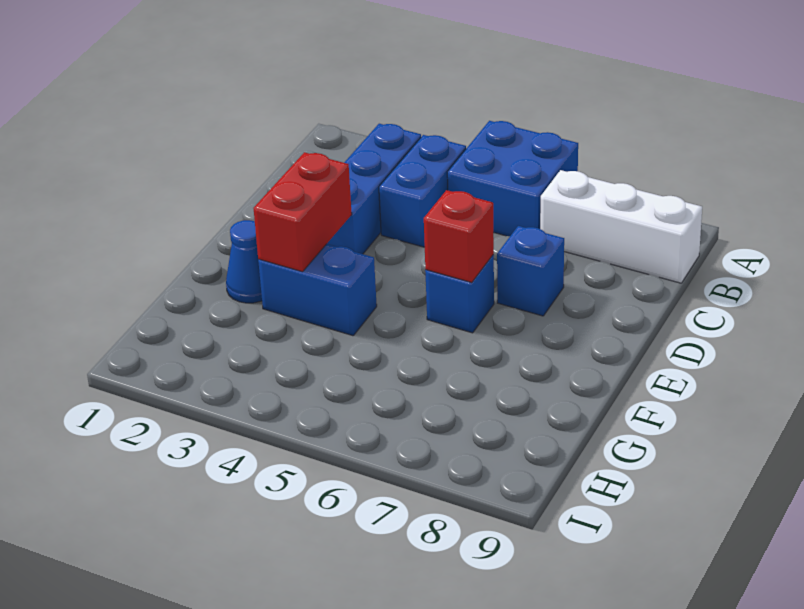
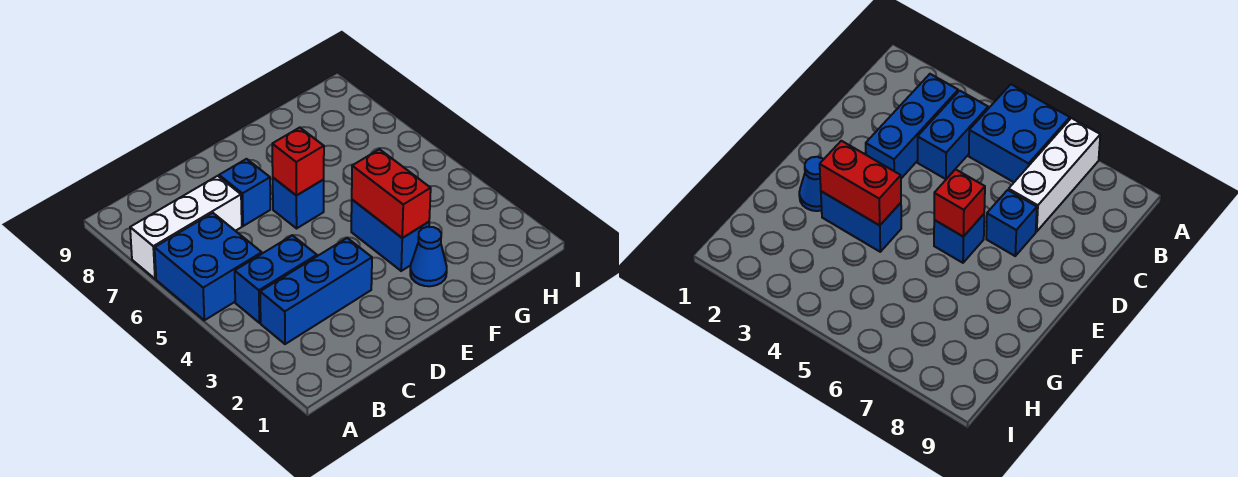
white 1x3 brick [540,170,702,283] -> white 1x3 brick turned to [130,176,242,279]
red 1x2 brick [253,152,352,272] -> red 1x2 brick turned to [352,149,431,238]

